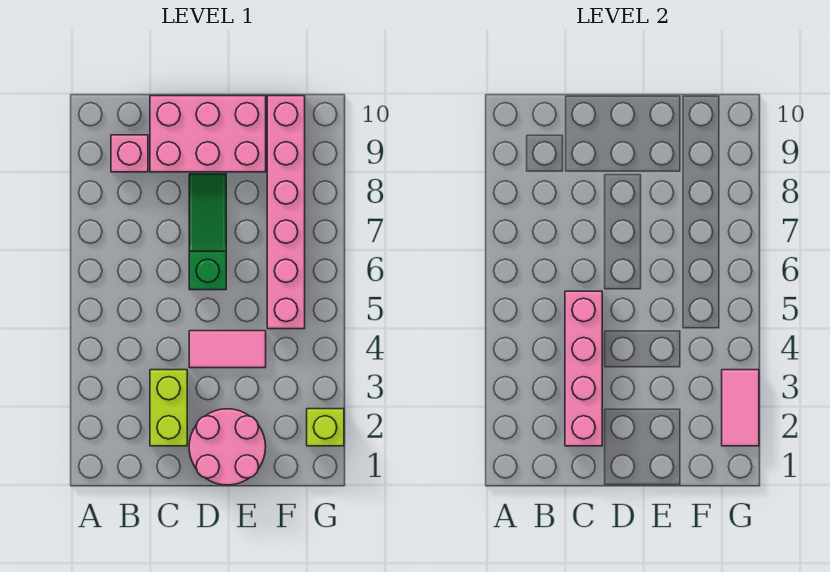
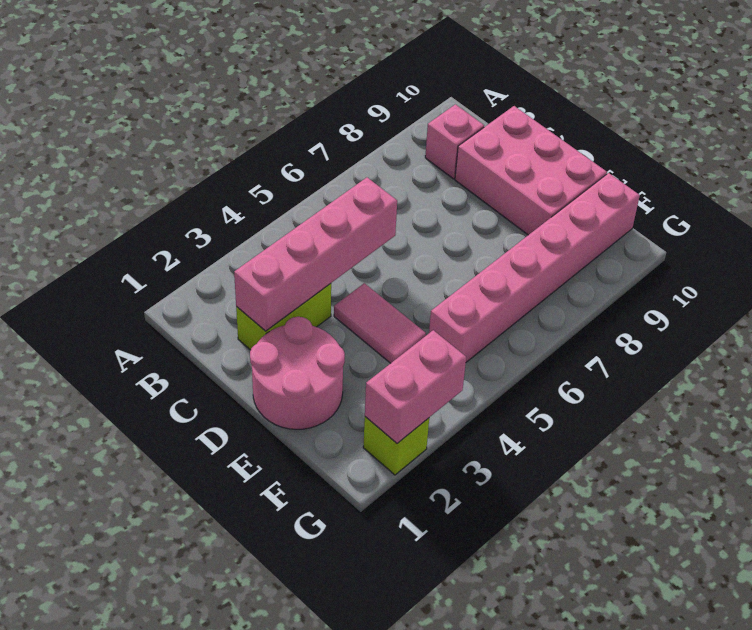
green 1x3 slope [189,174,226,290] -> none
pink 1x2 tile [722,370,759,446] -> pink 1x2 brick [365,330,466,443]

